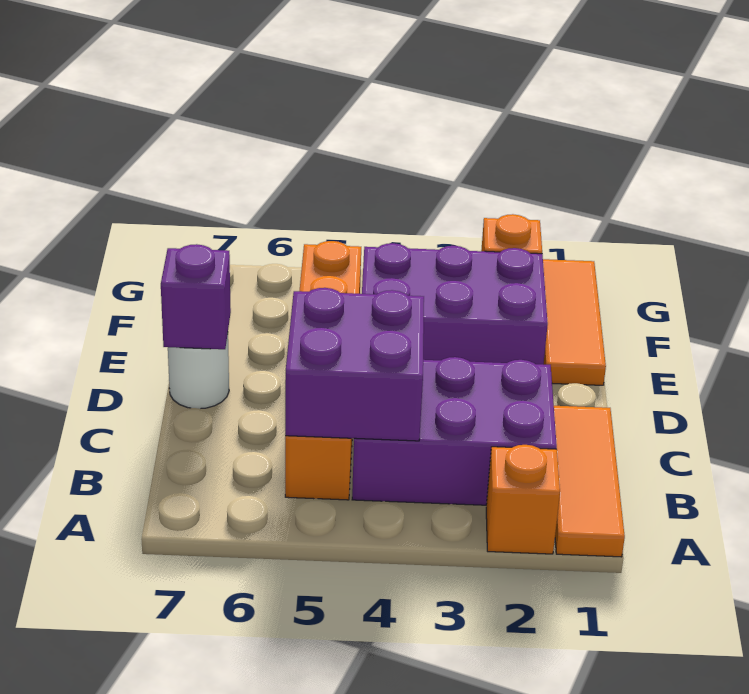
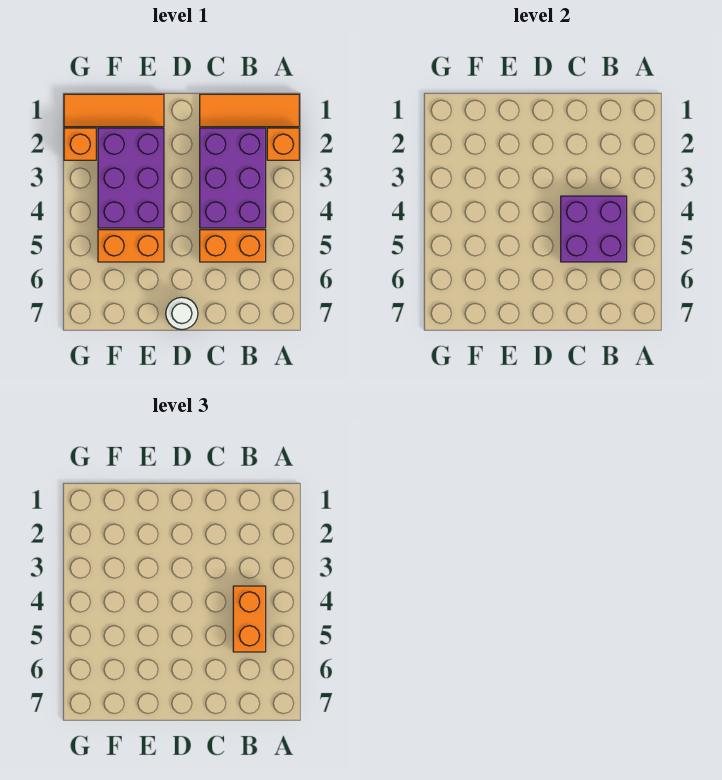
none -> orange 1x2 brick [233,586,266,652]
purple 1x1 brick [161,244,231,349] -> none

